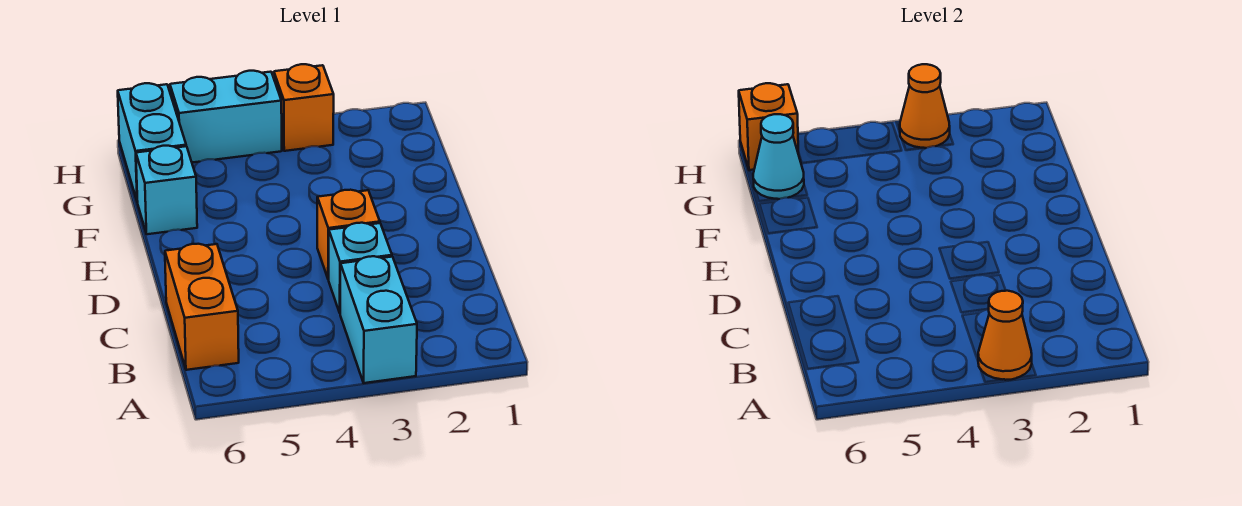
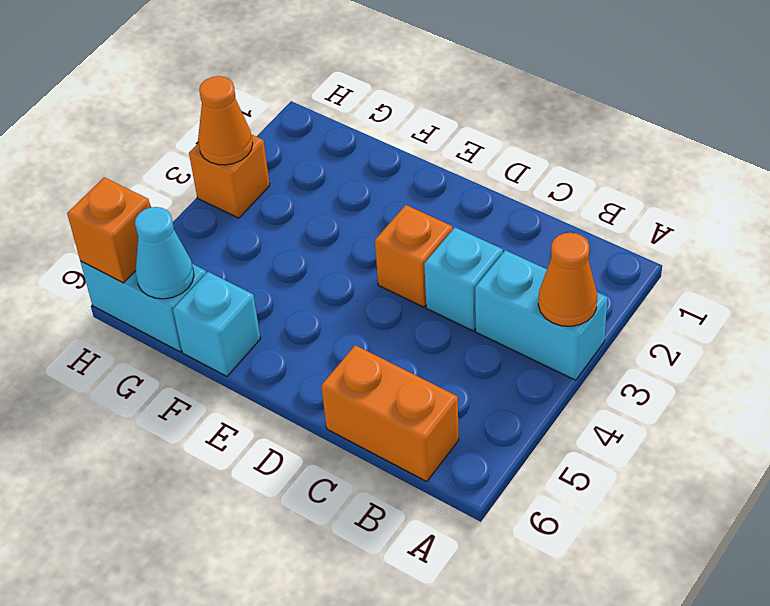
cyan 1x2 brick [170,71,282,163] -> none

